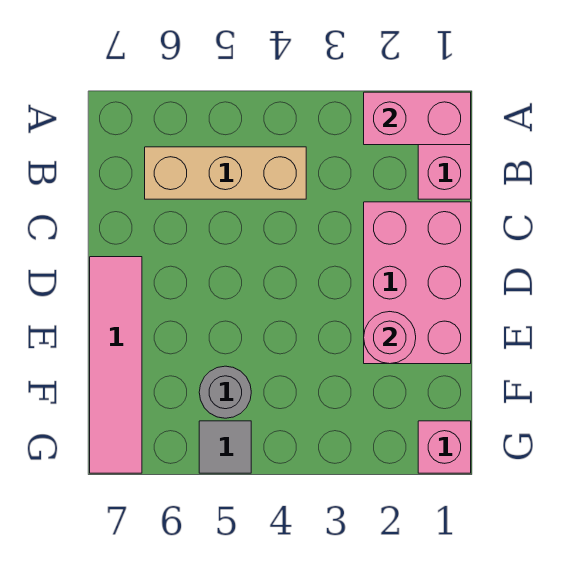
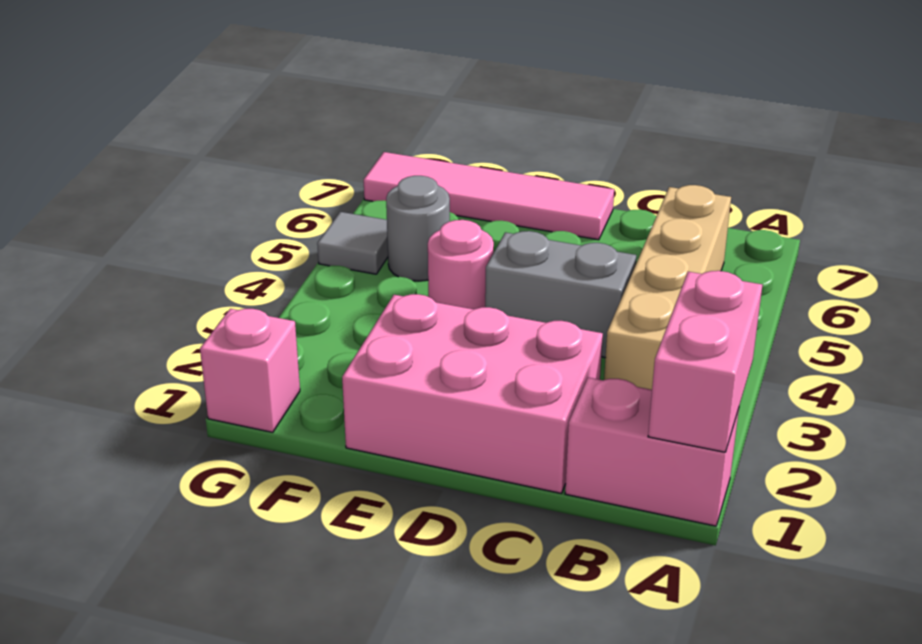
tan 1x3 brick [145,147,306,199] -> tan 1x4 brick [604,185,731,390]
none -> grey 1x2 brick [485,231,636,358]
pink 1x1 round brick [364,312,416,364] -> pink 1x1 round brick moved to [428,220,494,309]

